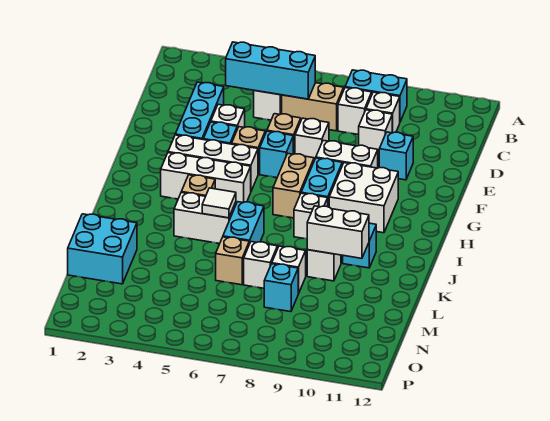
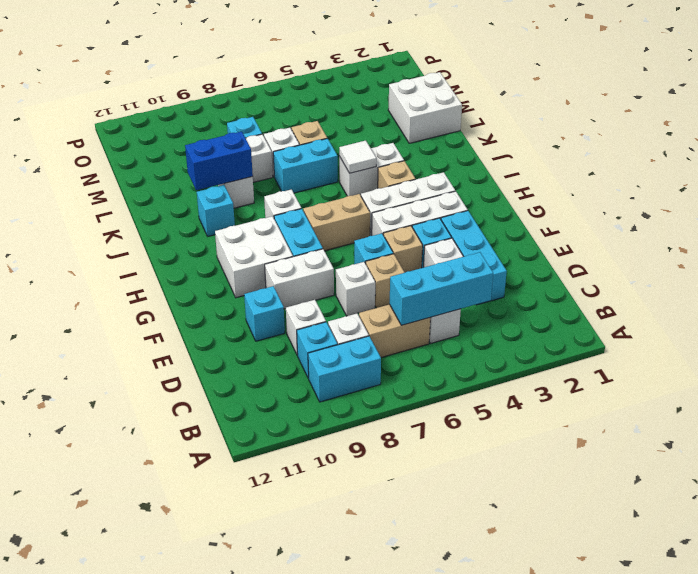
white 1x1 brick [366,92,400,133] -> cyan 1x1 brick [297,322,338,378]
tan 1x2 brick [273,154,314,218] -> tan 1x2 brick turned to [303,194,370,251]
cyan 1x2 brick [223,202,264,244] -> cyan 1x2 brick turned to [273,138,338,193]
white 1x2 brick [307,206,369,258] -> blue 1x2 brick [185,132,253,190]
cyan 2x2 brick [68,214,137,284] -> white 2x2 brick [388,72,462,143]

